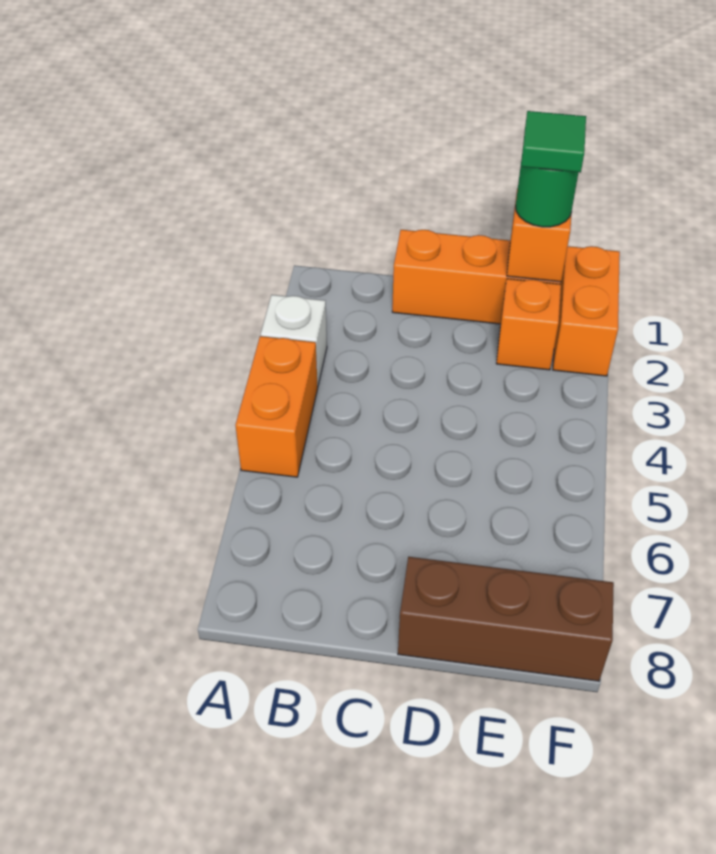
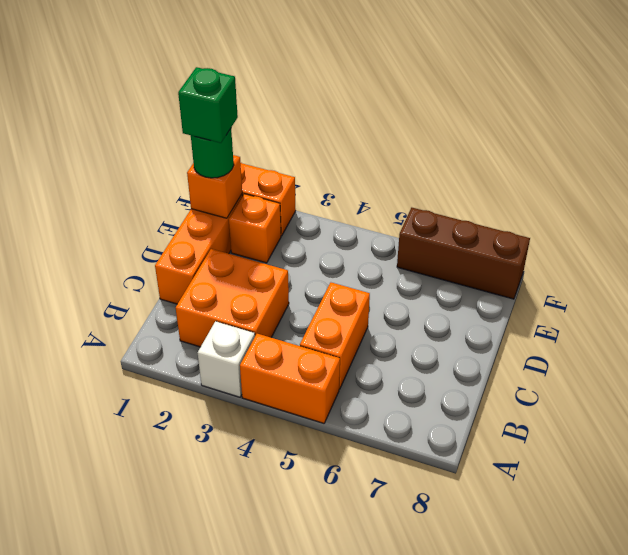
none -> orange 2x2 brick [176,249,289,347]
none -> orange 1x2 brick [300,283,370,389]
brown 1x3 brick [398,557,614,681] -> brown 1x3 brick turned to [397,208,530,299]
green 1x1 tile [521,111,586,173] -> green 1x1 brick [178,67,238,143]

